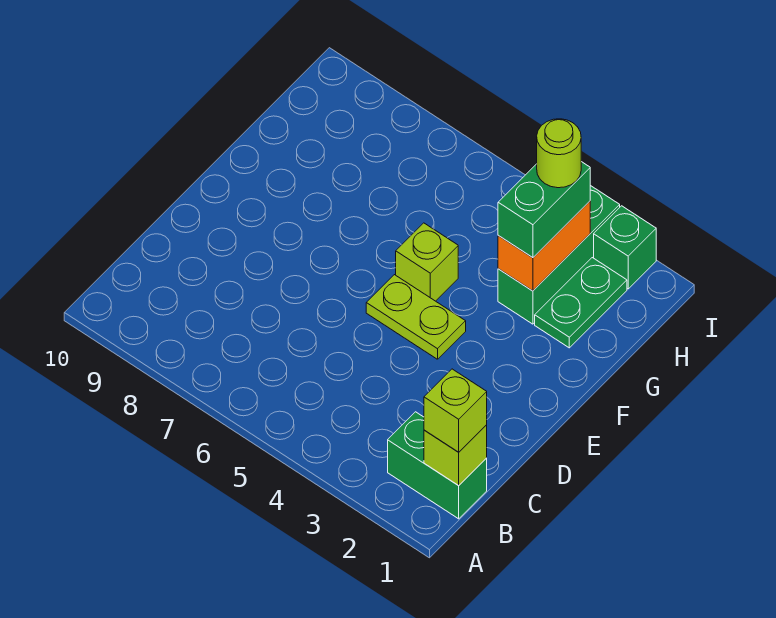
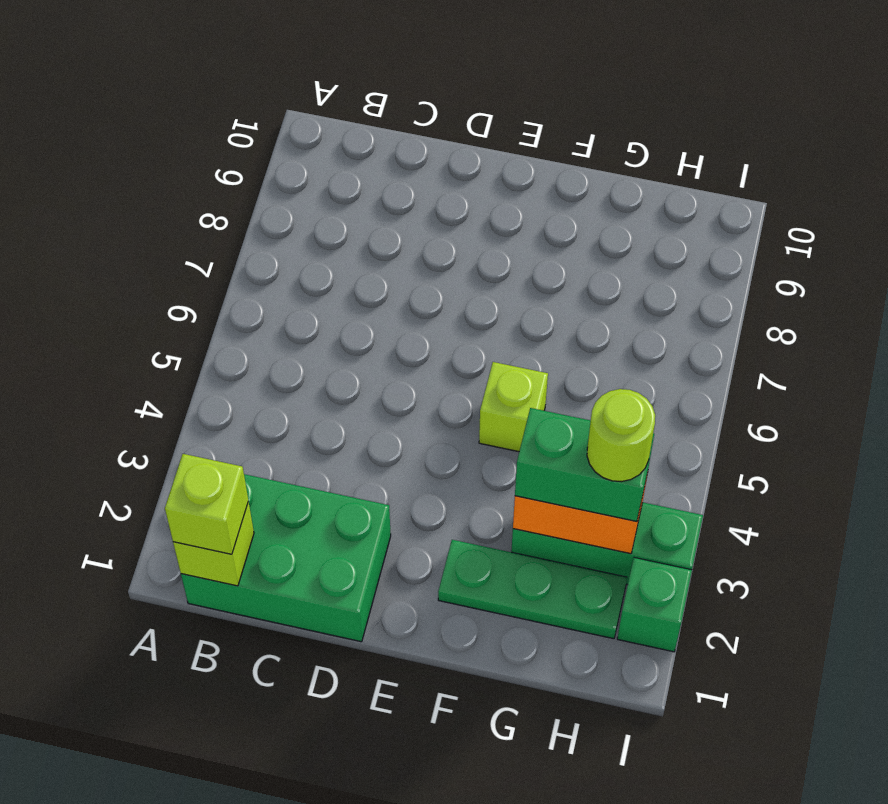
green 1x2 brick [388,412,487,519] -> green 2x3 brick [181,474,391,642]
lime 1x2 plate [366,275,466,359] -> none
green 1x2 plate [535,258,627,348] -> green 1x3 plate [438,540,627,639]

